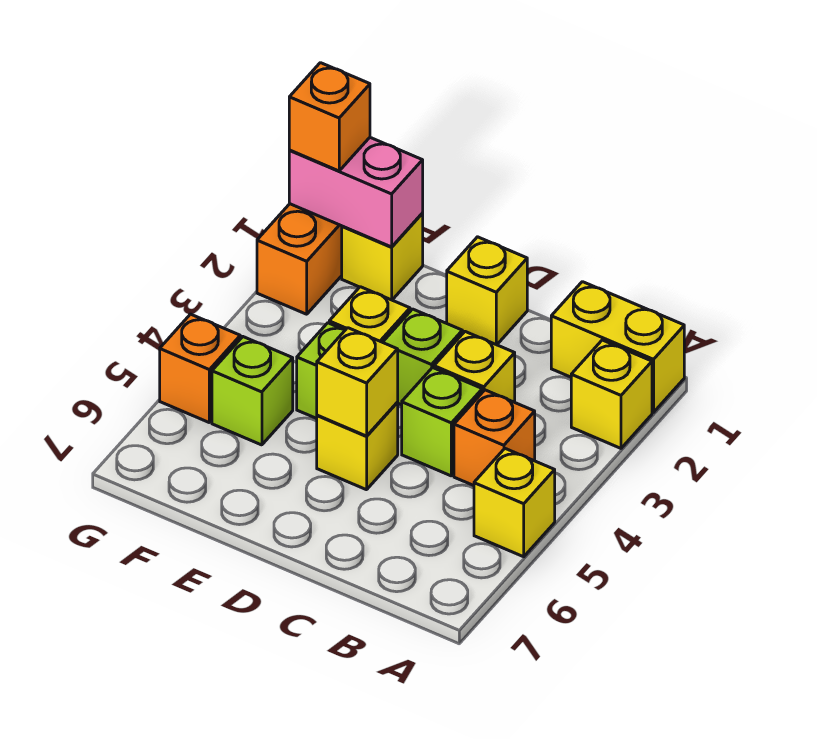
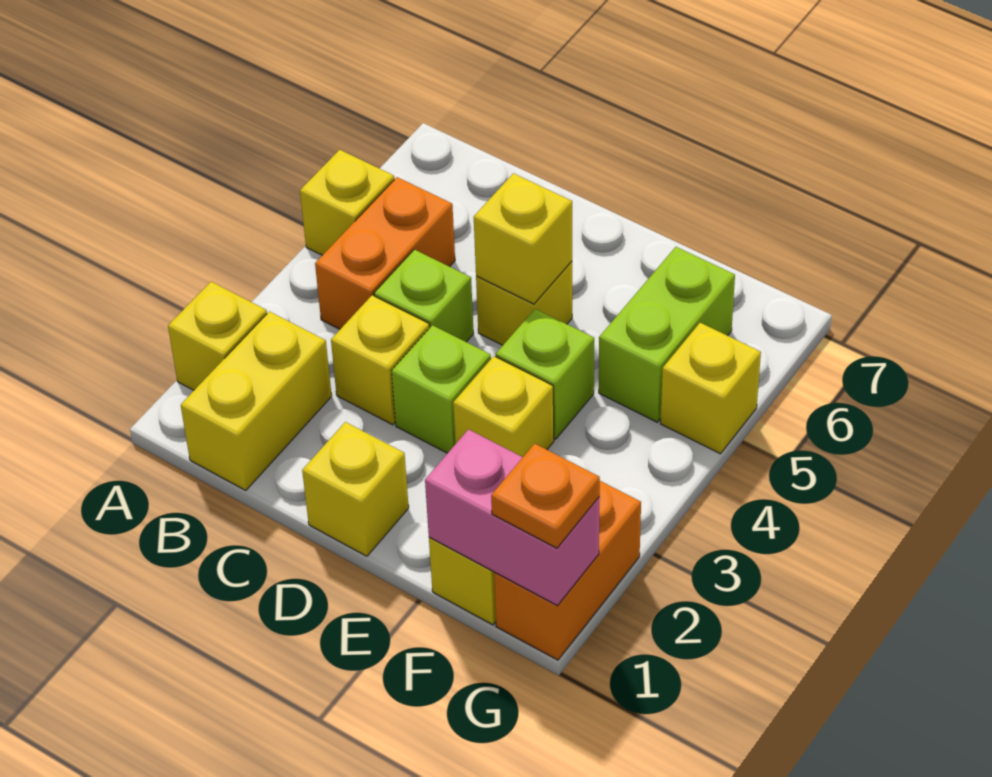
yellow 1x2 brick [551,282,684,412] -> yellow 1x2 brick turned to [181,311,332,491]
orange 1x1 brick [454,390,535,486] -> orange 1x2 brick [315,177,455,329]
lime 1x1 brick [212,337,293,445] -> lime 1x2 brick [599,247,735,422]
orange 1x1 brick [289,63,370,171] -> orange 1x1 plate [491,444,600,548]
orange 1x1 brick [160,314,240,422] -> yellow 1x1 brick [661,323,761,454]

